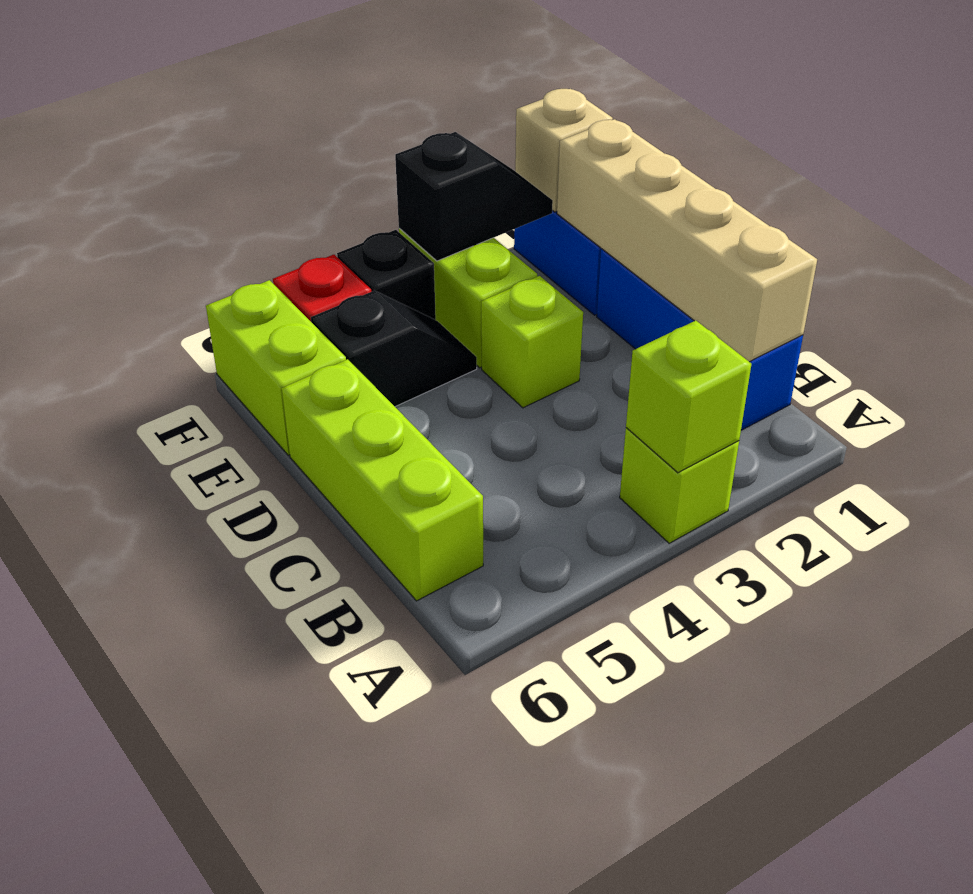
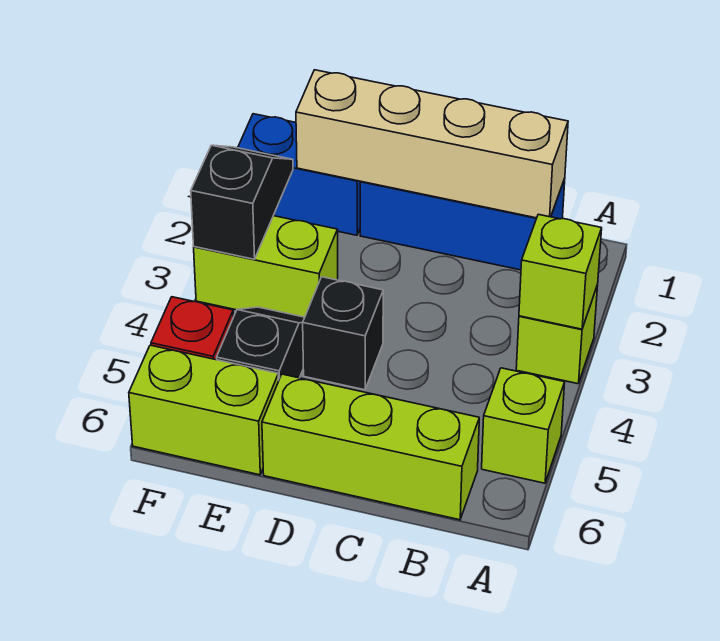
lime 1x1 brick [481,276,583,408] -> lime 1x1 brick moved to [482,368,565,483]
tan 1x1 brick [515,89,613,212] -> none
black 1x1 brick [337,230,436,320] -> black 1x1 brick moved to [303,277,383,390]

